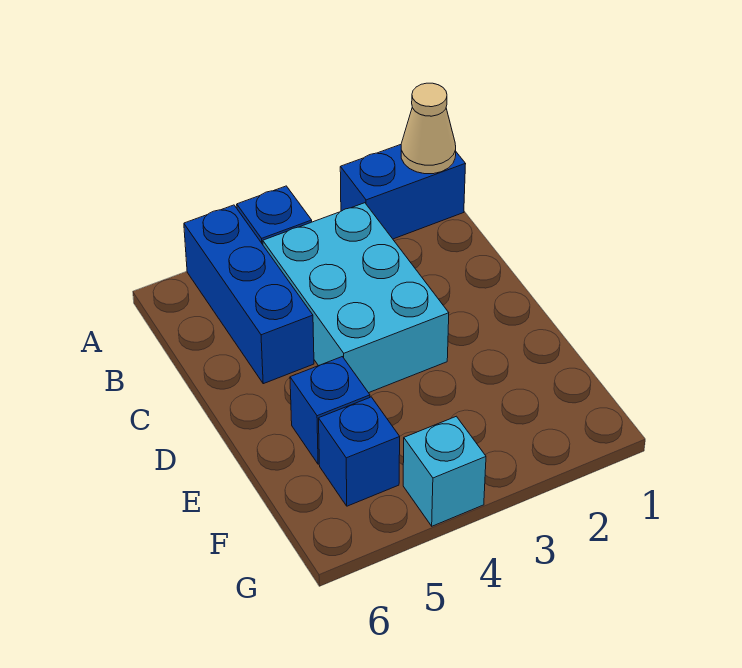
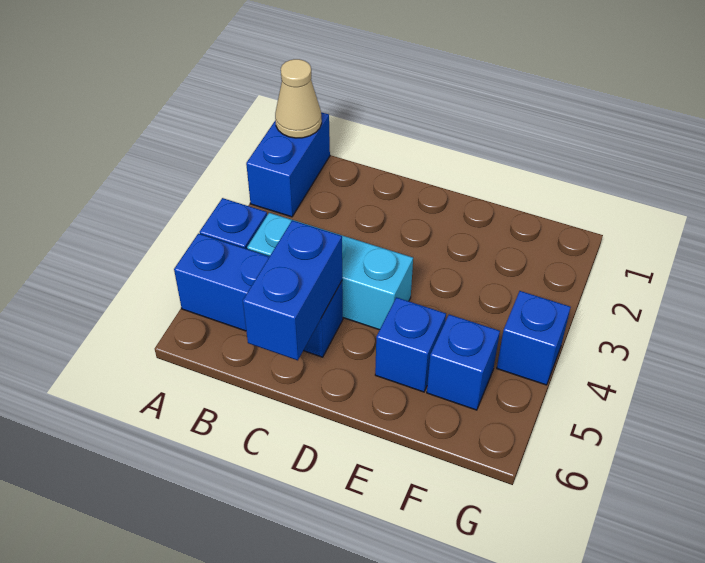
cyan 2x3 brick [263,203,449,393] -> cyan 1x3 brick [247,213,413,330]
none -> blue 1x2 brick [243,220,342,360]
cyan 1x1 brick [403,416,486,526] -> blue 1x1 brick [497,291,571,385]

